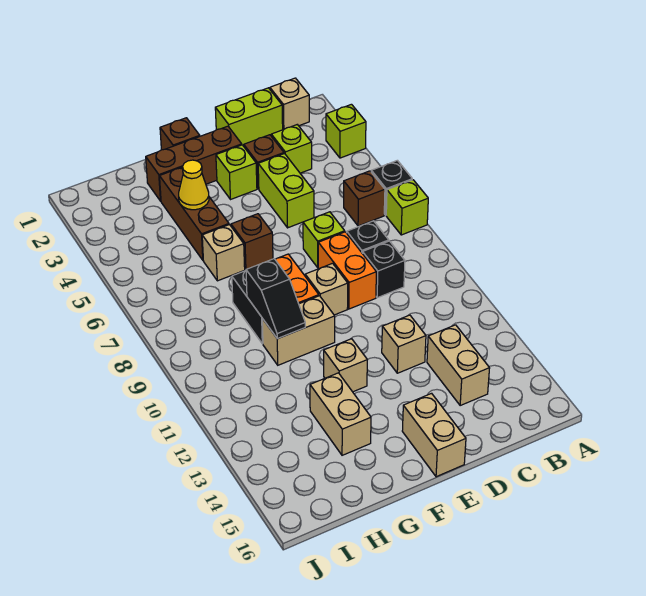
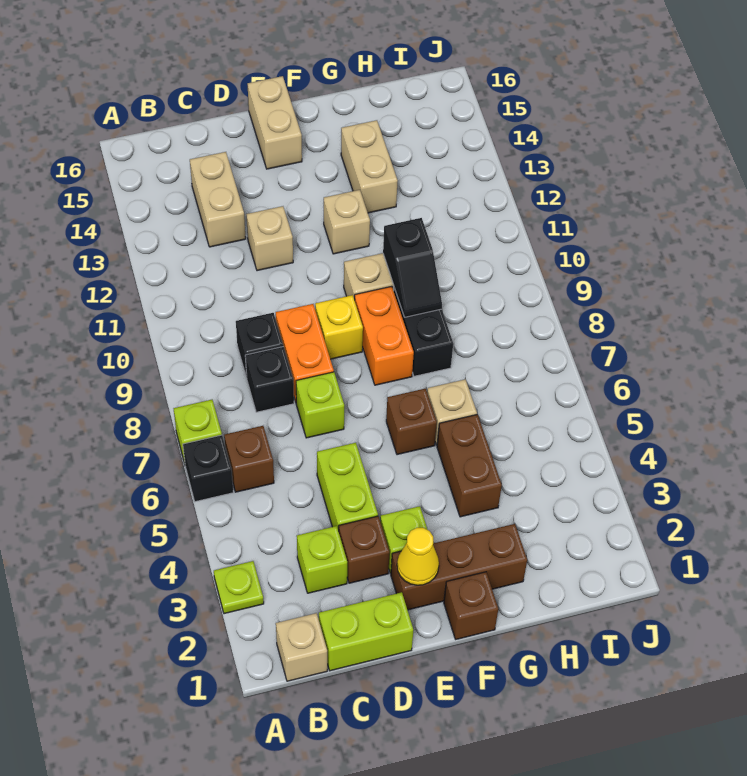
lime 1x1 brick [326,104,366,158] -> lime 1x1 plate [214,561,264,614]
tan 1x1 brick [305,263,348,315] -> yellow 1x1 brick [315,295,363,359]
brown 1x3 brick [160,167,229,260] -> brown 1x2 brick [437,414,502,517]
yellow 1x1 cone [179,160,209,210] -> yellow 1x1 cone moved to [397,528,439,585]
black 1x2 slope [246,259,305,339] -> black 1x2 slope turned to [383,218,442,317]

